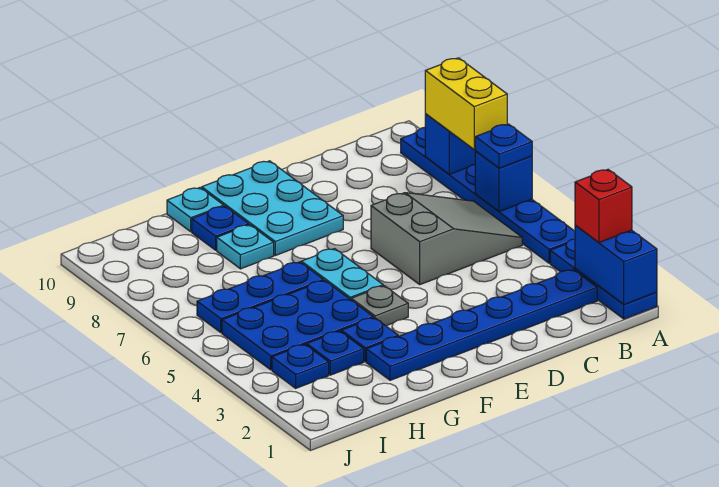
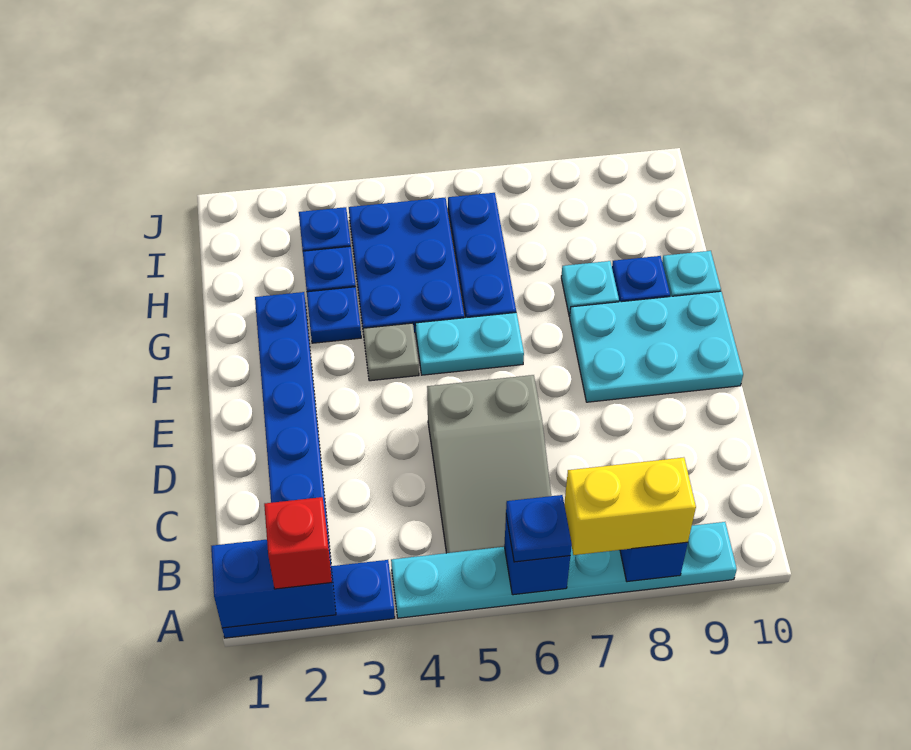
blue 1x6 plate [401,127,575,263] -> cyan 1x6 plate [391,522,737,618]

